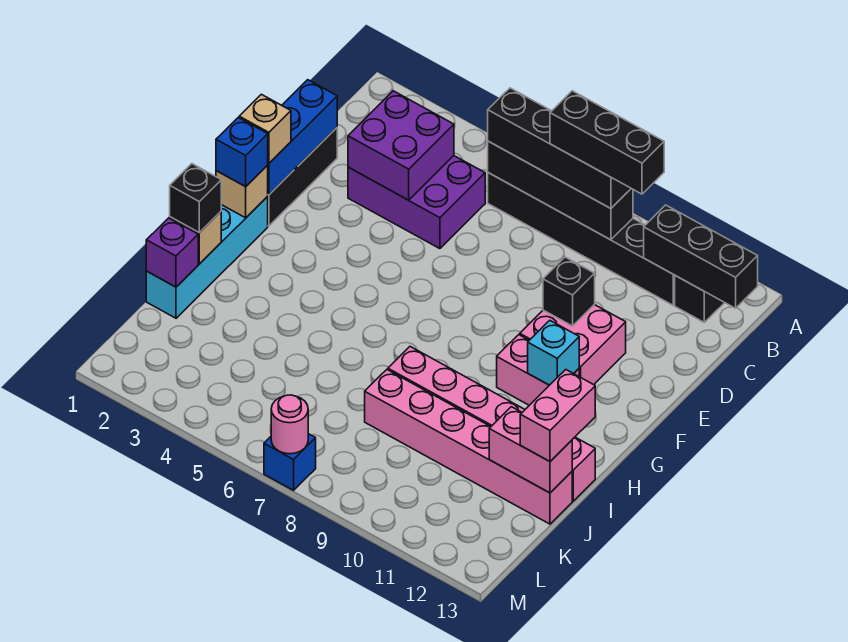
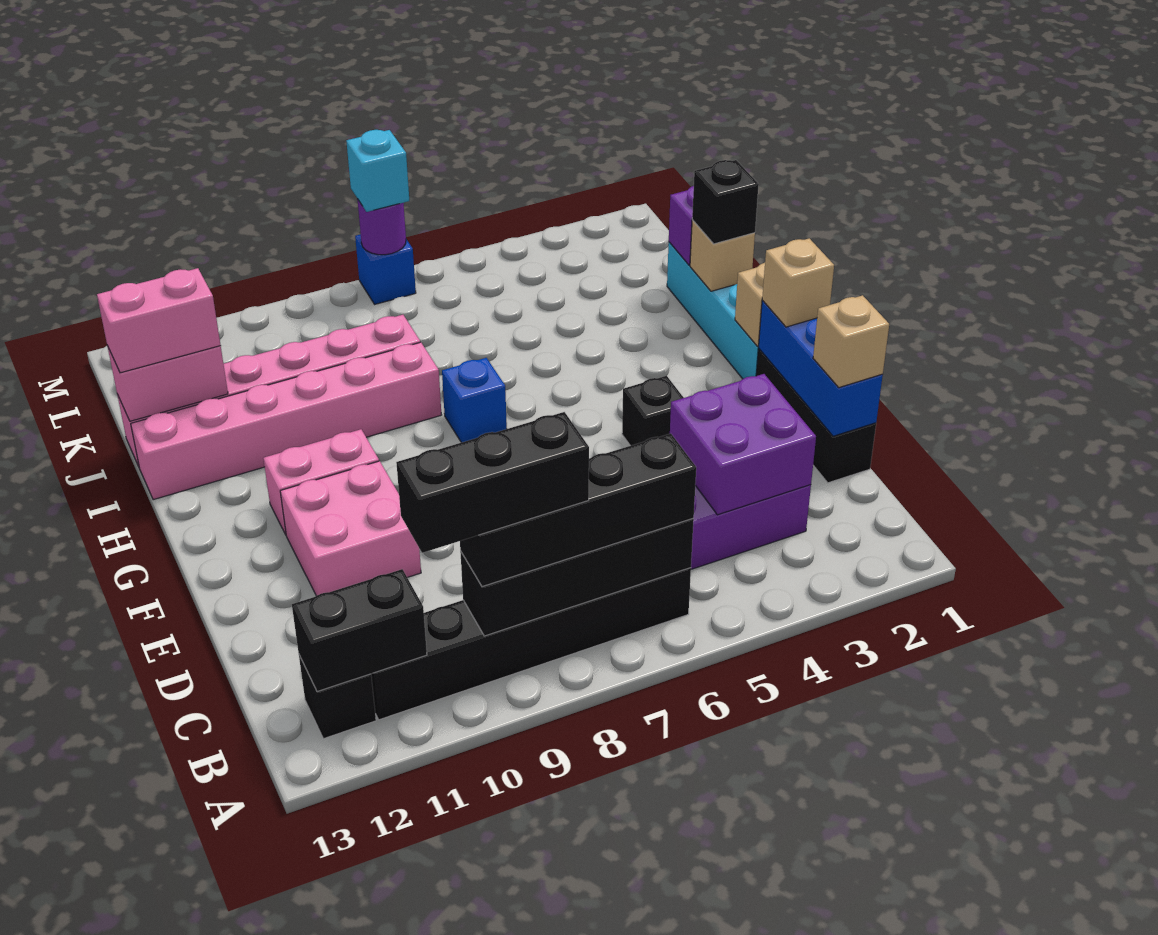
black 1x3 brick [644,205,758,308] -> black 1x2 brick [292,569,427,692]
none -> tan 1x1 brick [813,295,889,388]
black 1x1 brick [543,257,595,326] -> black 1x1 brick moved to [622,376,684,446]
blue 1x1 brick [216,118,268,187] -> blue 1x1 brick moved to [442,358,507,443]
cyan 1x1 brick [528,321,579,385] -> cyan 1x1 brick moved to [346,130,409,212]
pink 1x2 brick [520,370,595,461] -> pink 1x2 brick turned to [97,268,221,373]
pink 1x1 round brick [271,395,308,454] -> purple 1x1 round brick [357,199,406,255]

